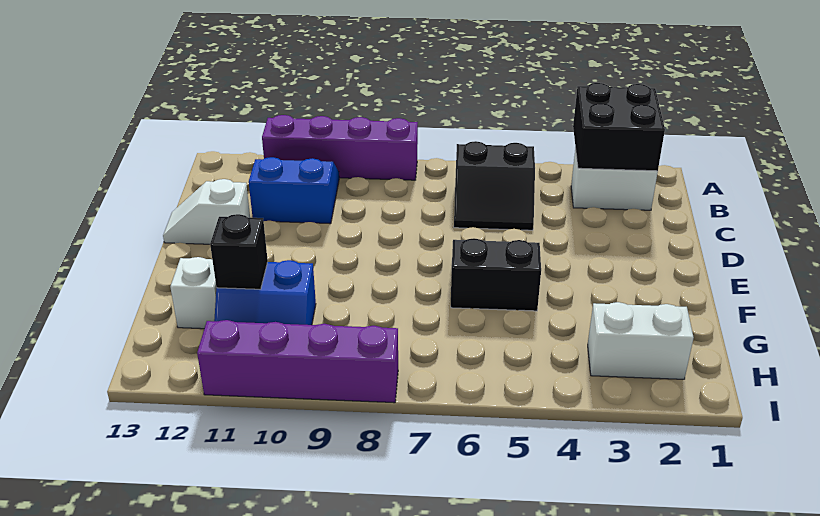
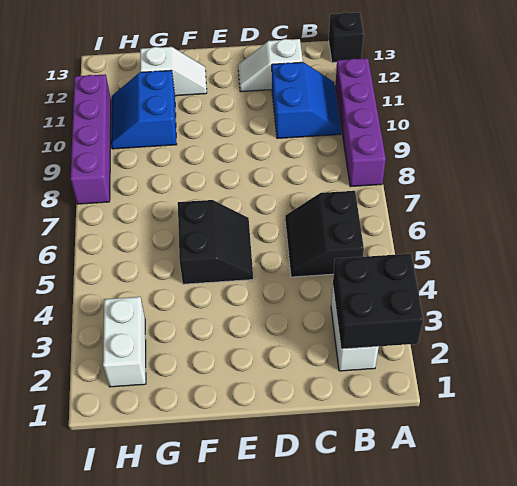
white 1x2 slope [163,179,250,244] -> white 1x2 slope turned to [238,39,303,92]
black 1x1 brick [210,214,268,289] -> black 1x1 brick moved to [329,12,364,63]

